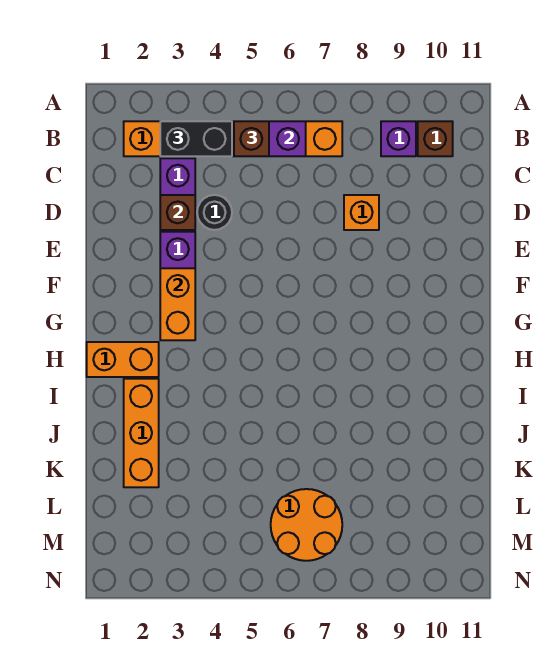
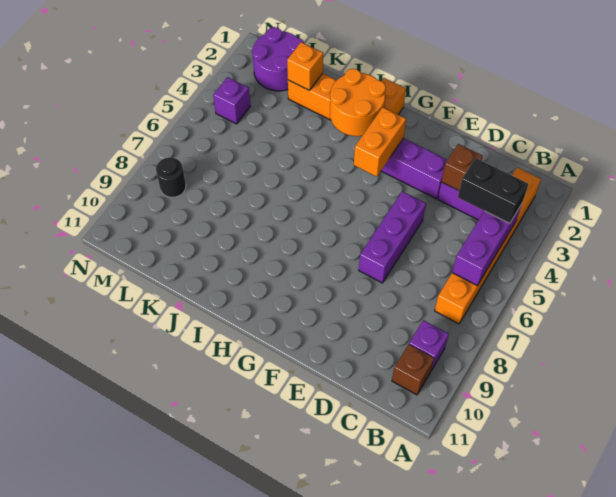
black 1x2 brick [160,121,232,156] -> black 1x2 brick turned to [458,158,528,223]
brown 1x1 brick [234,121,269,156] -> none
black 1x1 round brick [197,195,232,230] -> black 1x1 round brick moved to [156,157,186,197]
orange 1x1 brick [344,195,379,230] -> orange 1x1 brick moved to [287,42,323,90]
none -> purple 1x3 brick [359,191,426,283]
orange 1x2 brick [160,268,195,340] -> orange 1x2 brick turned to [354,107,406,177]
none -> purple 2x2 round brick [252,27,304,91]
orange 2x2 round brick [271,489,342,561] -> orange 2x2 round brick moved to [330,69,386,136]
none -> purple 1x1 brick [213,77,250,124]

